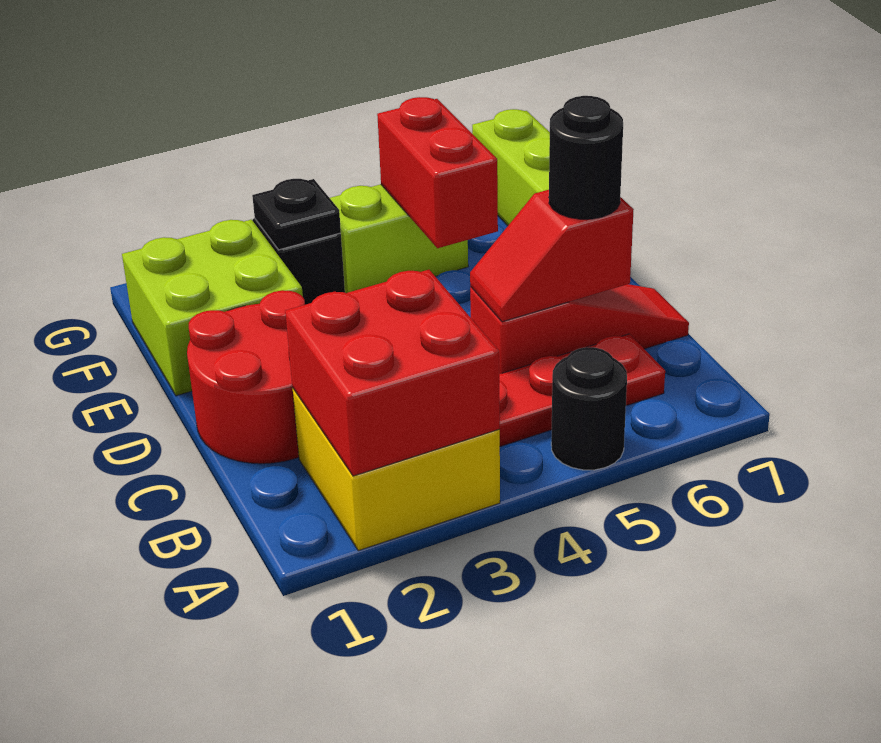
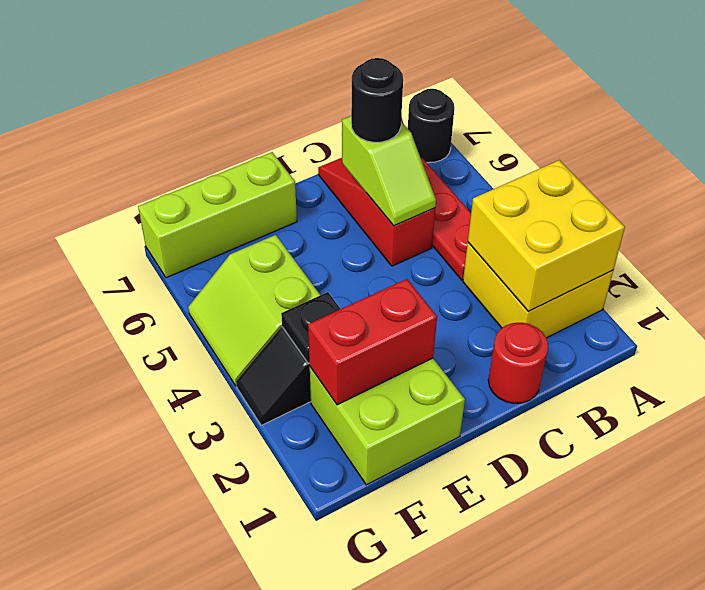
red 2x2 brick [285,270,500,476] -> yellow 2x2 brick [468,160,625,311]
black 1x1 round brick [551,347,627,470] -> black 1x1 round brick moved to [408,89,455,163]
red 2x2 round brick [187,290,305,464] -> red 1x1 round brick [488,323,548,403]
red 1x2 slope [470,190,634,322] -> lime 1x2 slope [342,116,436,226]
red 1x2 brick [377,97,498,248] -> red 1x2 brick moved to [308,279,437,405]

